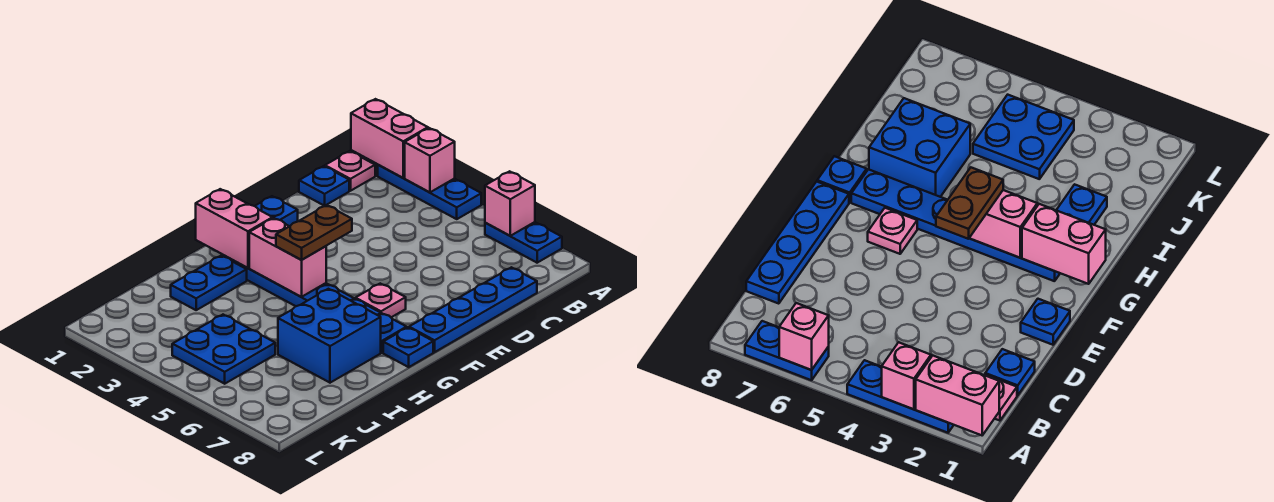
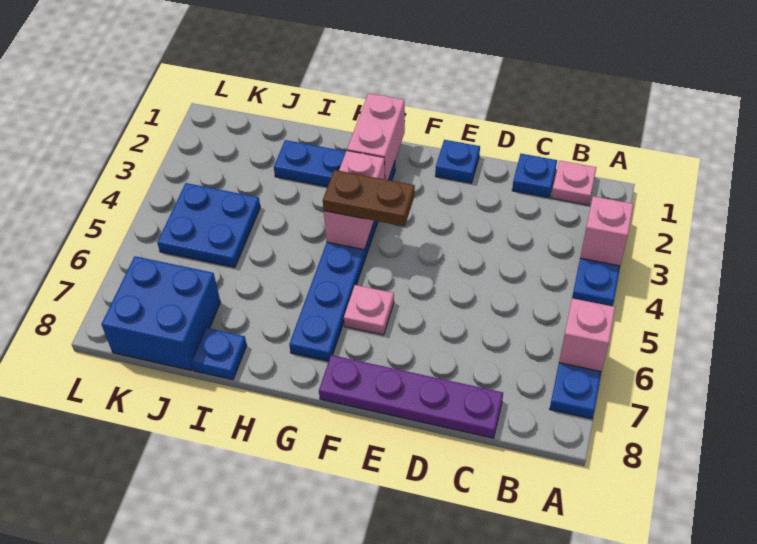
pink 1x2 brick [351,99,428,178] -> none
blue 1x4 plate [409,267,537,352] -> purple 1x4 plate [319,355,503,438]
blue 1x1 plate [383,328,433,367] -> blue 1x1 plate moved to [191,328,247,380]
blue 2x2 brick [278,289,381,383] -> blue 2x2 brick moved to [101,256,220,370]

